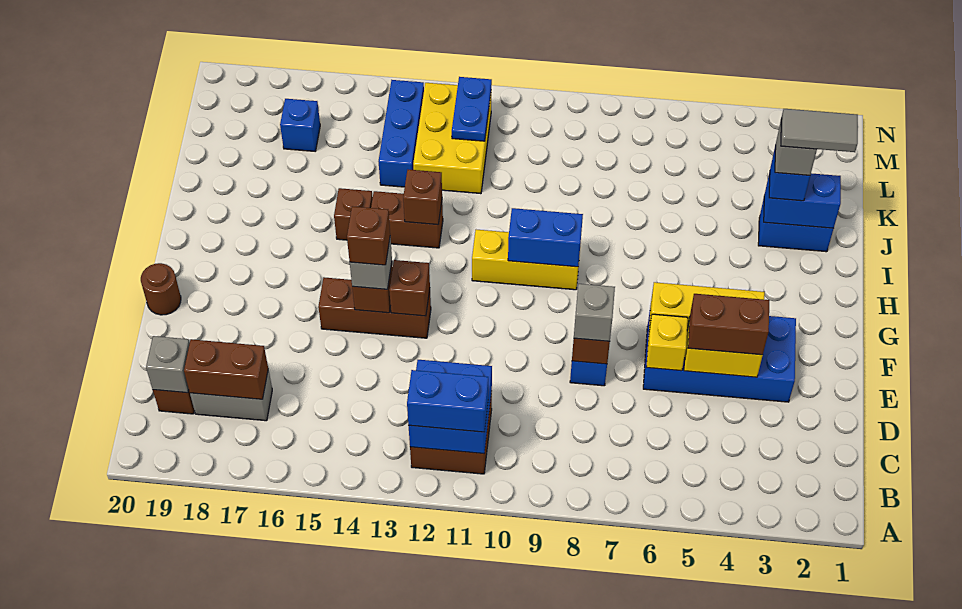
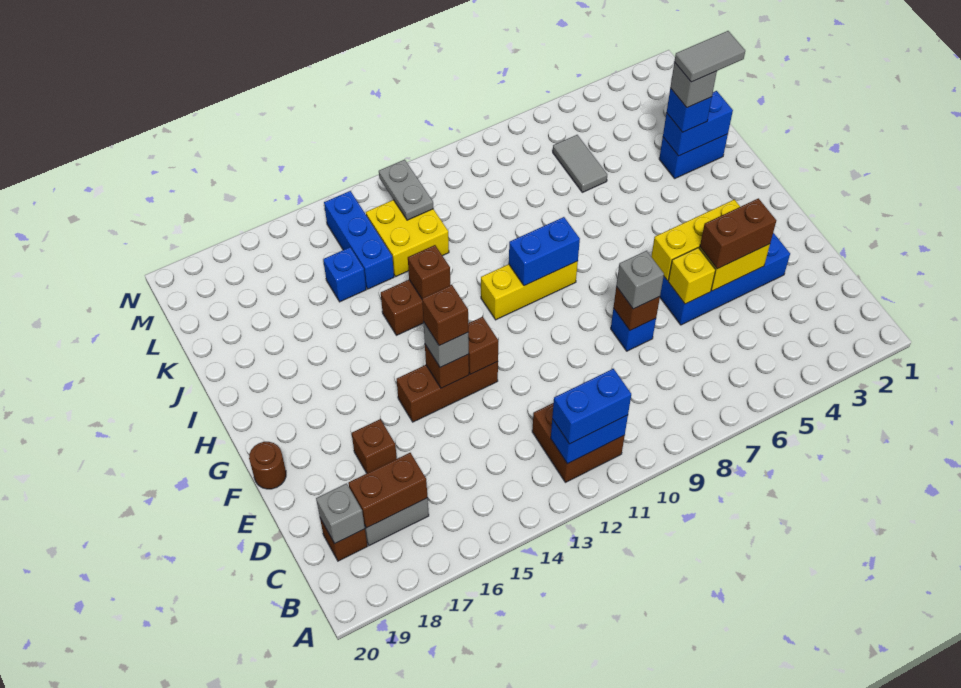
blue 2x2 brick [408,360,492,454] -> blue 1x2 brick [551,415,628,464]
brown 1x1 brick [334,188,373,240] -> brown 1x1 brick moved to [352,419,397,473]
none -> grey 1x2 tile [553,135,607,192]
yellow 2x3 brick [413,83,491,194] -> yellow 2x2 brick [366,200,449,277]
blue 1x2 plate [452,77,492,141] -> grey 1x2 plate [379,160,433,220]
blue 1x1 brick [280,99,320,151] -> blue 1x1 brick moved to [323,247,366,302]

